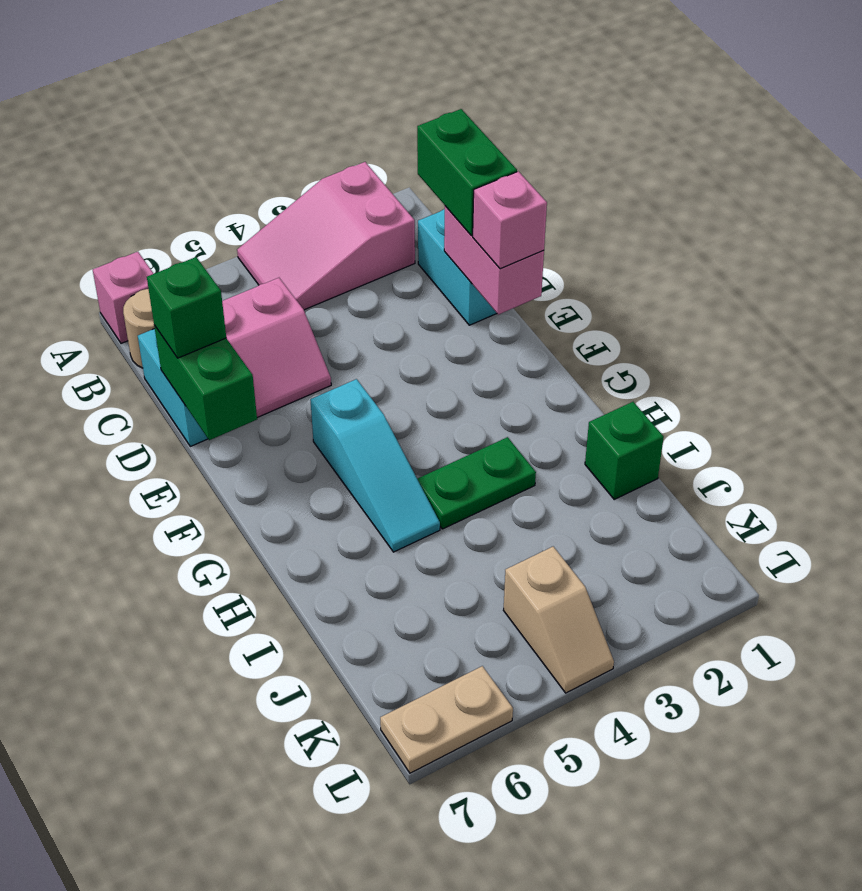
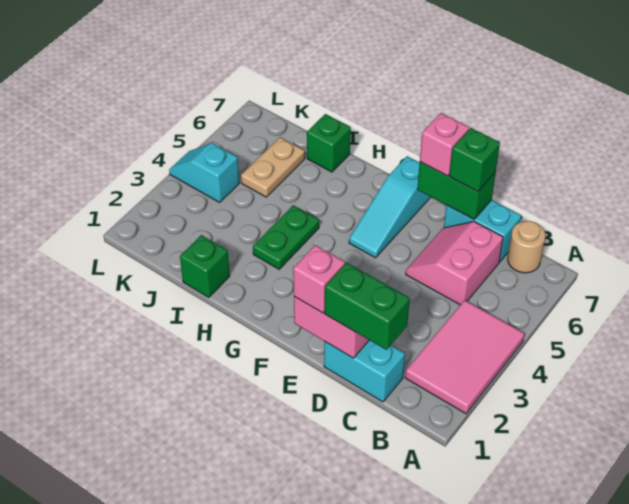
pink 2x3 slope [237,162,415,310] -> pink 2x3 tile [405,300,525,414]
pink 1x1 brick [93,252,154,343] -> pink 1x1 brick moved to [420,113,469,176]
cyan 1x3 slope [310,379,440,552] -> cyan 1x3 slope turned to [349,156,431,258]
none -> green 1x1 brick [307,114,351,172]
tan 1x2 slope [503,547,614,693] -> cyan 1x2 slope [169,143,239,202]
tan 1x2 plate [380,666,513,773] -> tan 1x2 plate moved to [241,138,305,197]

